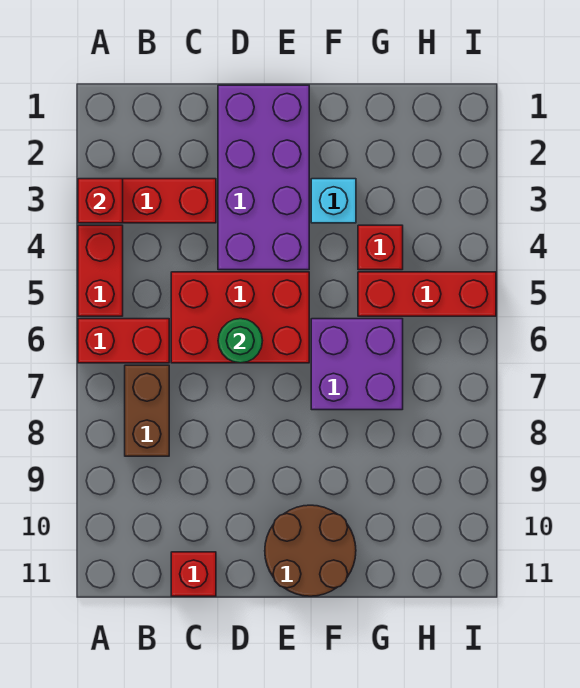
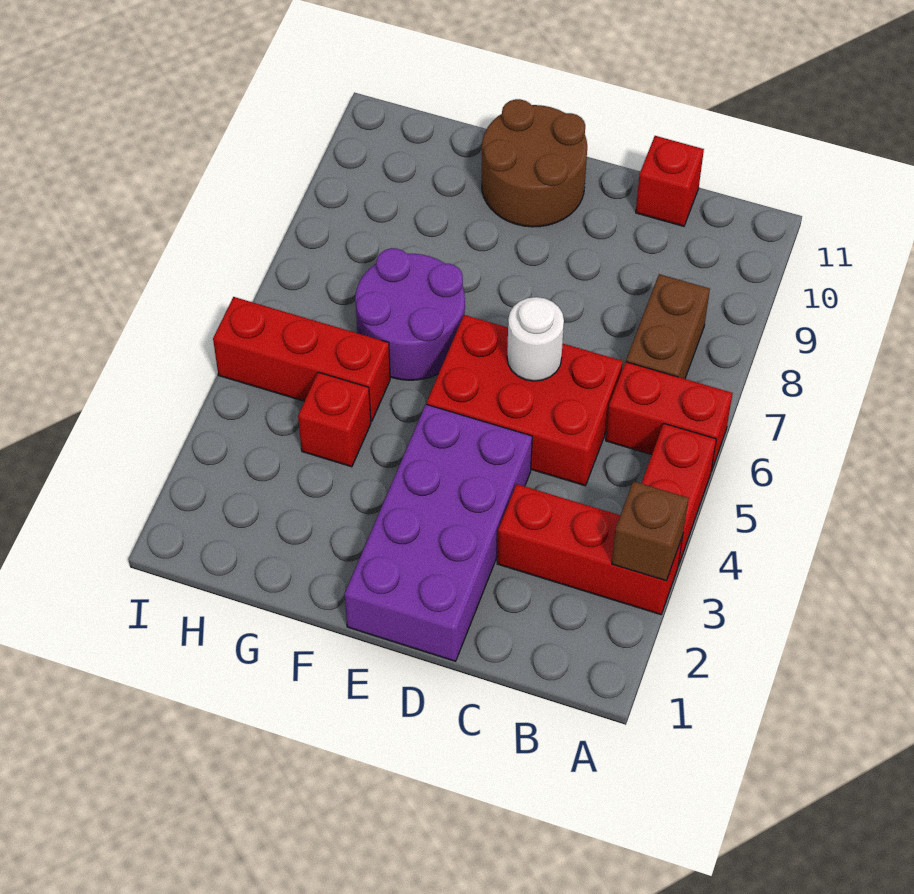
red 1x1 brick [78,179,123,223] -> brown 1x1 brick [612,481,688,581]
green 1x1 round brick [218,319,263,363] -> white 1x1 round brick [507,297,564,381]
cyan 1x1 brick [311,179,356,223] -> none
purple 2x2 brick [311,319,403,410] -> purple 2x2 round brick [355,248,465,380]

